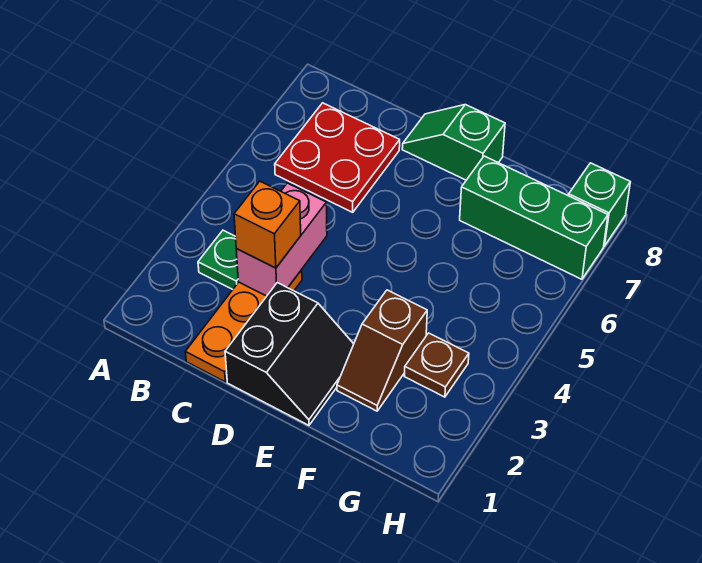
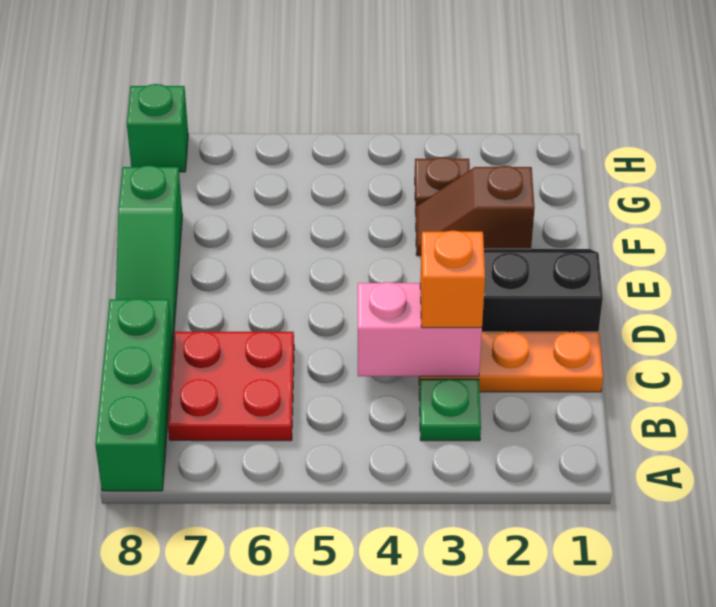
green 1x2 slope [402,105,505,180] -> green 1x3 slope [116,165,183,341]
brown 1x2 slope [337,290,427,411] -> brown 1x2 slope turned to [415,166,535,256]
green 1x3 brick [460,156,608,279] -> green 1x3 brick moved to [95,299,173,491]

